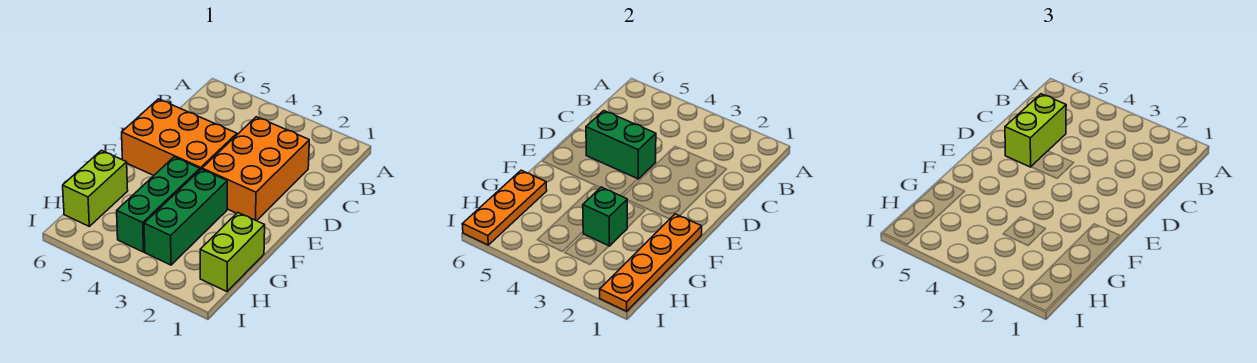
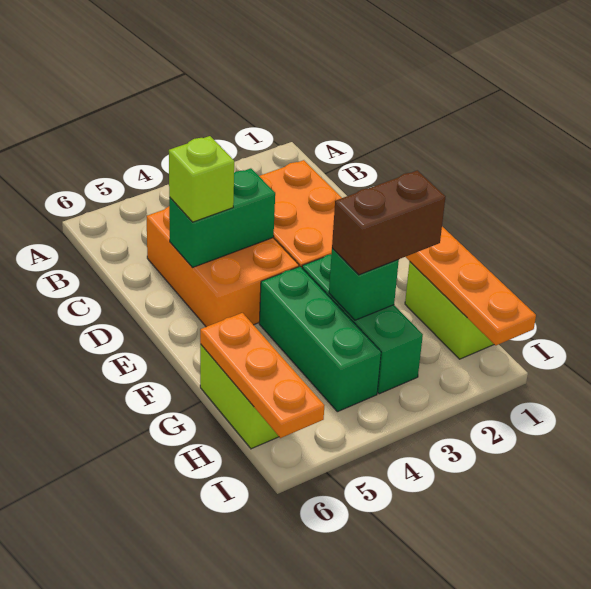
lime 1x2 brick [1005,94,1066,167] -> lime 1x1 brick [169,136,234,222]
orange 2x3 brick [122,99,237,175] -> orange 2x3 brick turned to [147,207,299,327]
none -> brown 1x2 brick [332,170,445,275]

